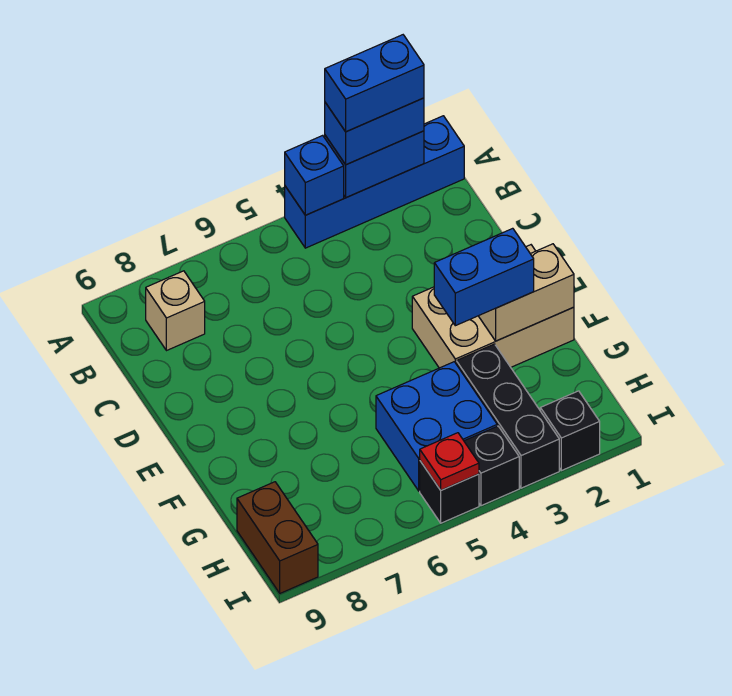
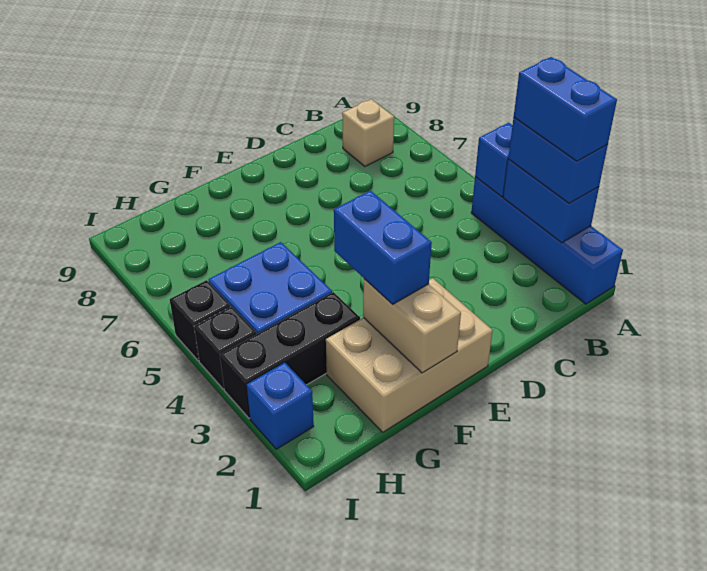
tan 2x3 brick [412,245,574,368] -> tan 2x3 brick turned to [326,278,493,432]
brown 1x2 brick [237,482,318,593] -> none
black 1x1 brick [540,391,600,471] -> blue 1x1 brick [247,363,314,449]
red 1x1 plate [420,433,479,490] -> none

